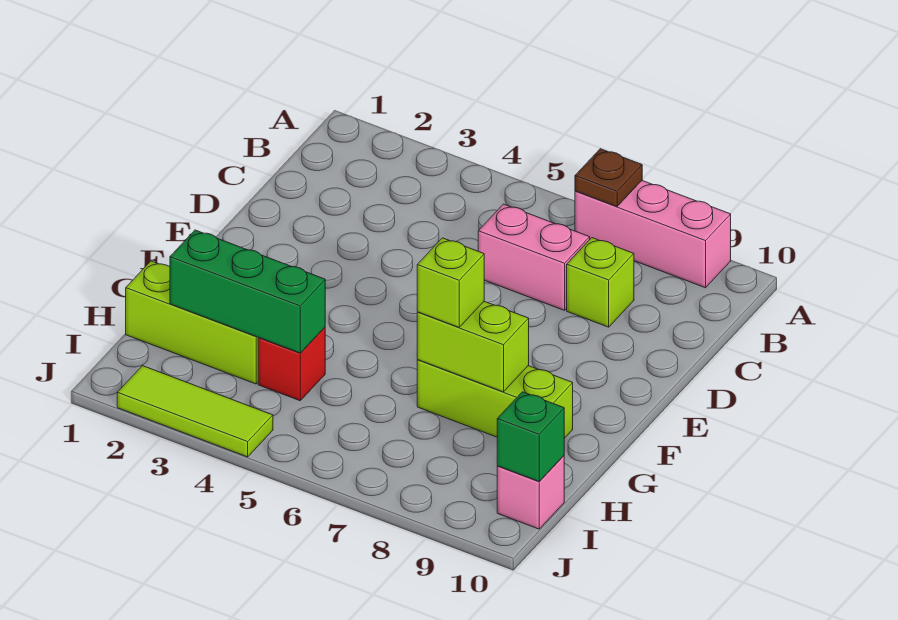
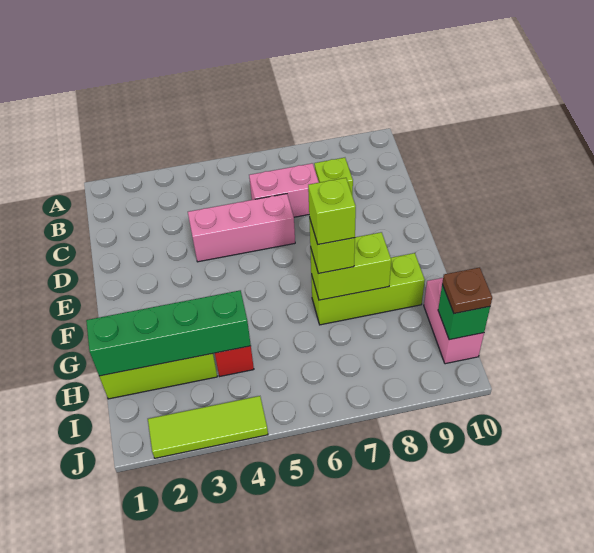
pink 1x3 brick [575,181,731,288] -> pink 1x3 brick moved to [188,194,295,262]
brown 1x1 plate [575,149,642,207] -> brown 1x1 plate moved to [442,267,492,314]
none -> lime 1x1 brick [308,178,356,245]
green 1x3 brick [170,230,325,353] -> green 1x4 brick [86,290,251,376]
pink 1x1 brick [497,456,564,529] -> pink 1x2 brick [424,278,484,364]

